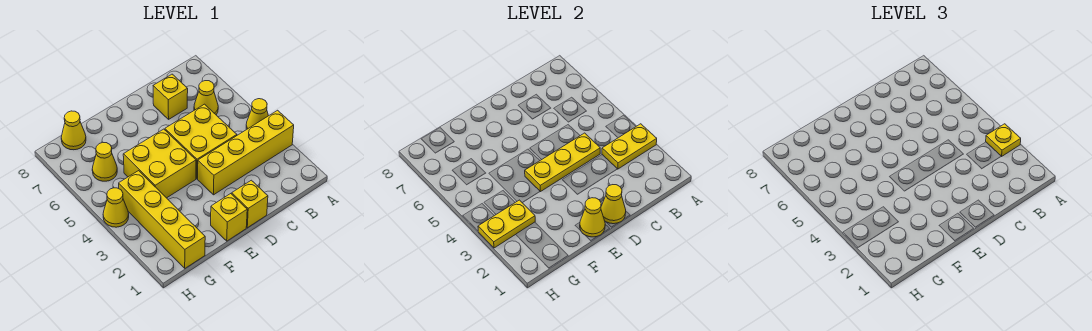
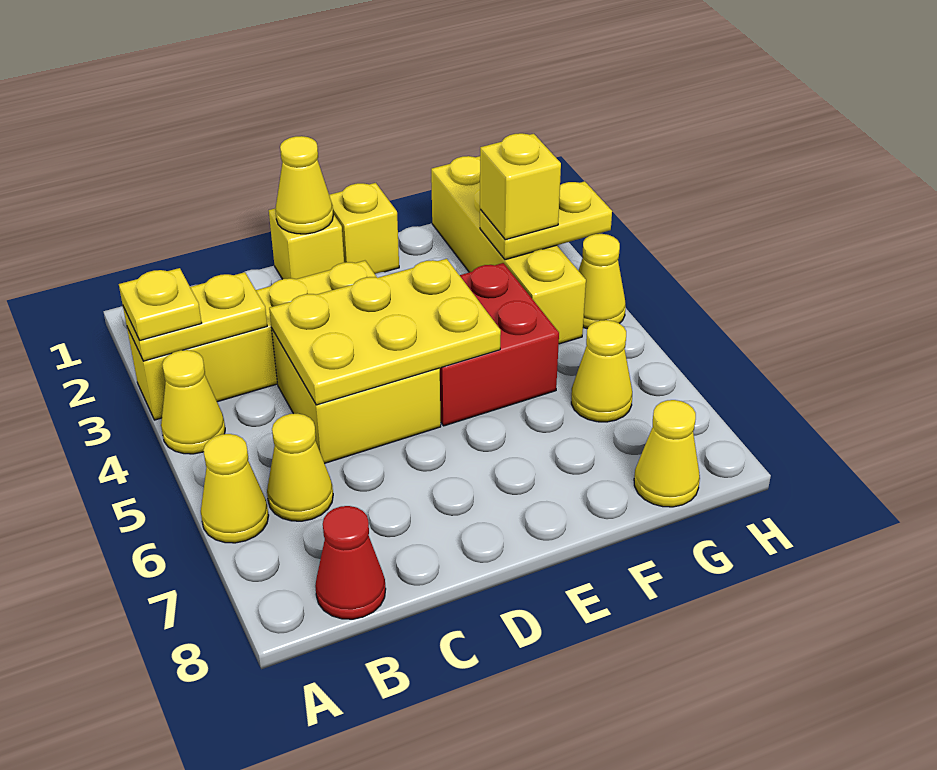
none -> red 1x1 cone [315,506,386,619]
yellow 1x3 plate [525,133,600,192] -> yellow 2x3 plate [269,259,501,405]
yellow 1x1 brick [153,74,188,119] -> yellow 1x1 brick moved to [480,133,561,240]
yellow 1x1 cone [580,198,605,237] -> yellow 1x1 cone moved to [201,434,269,543]
yellow 2x2 brick [123,129,196,198] -> red 2x2 brick [439,263,559,426]

